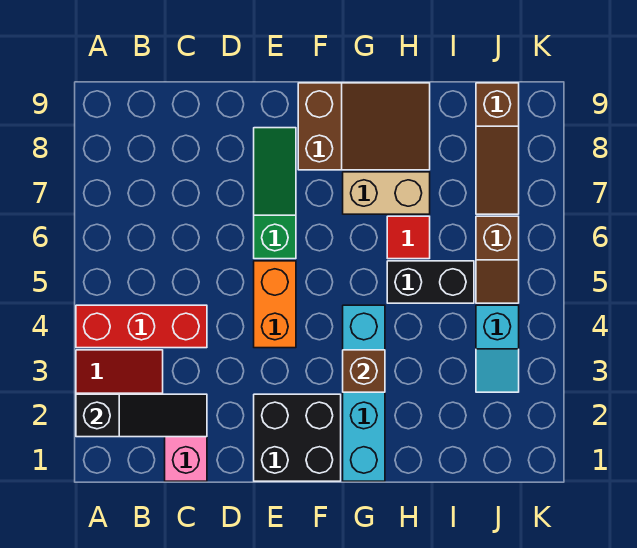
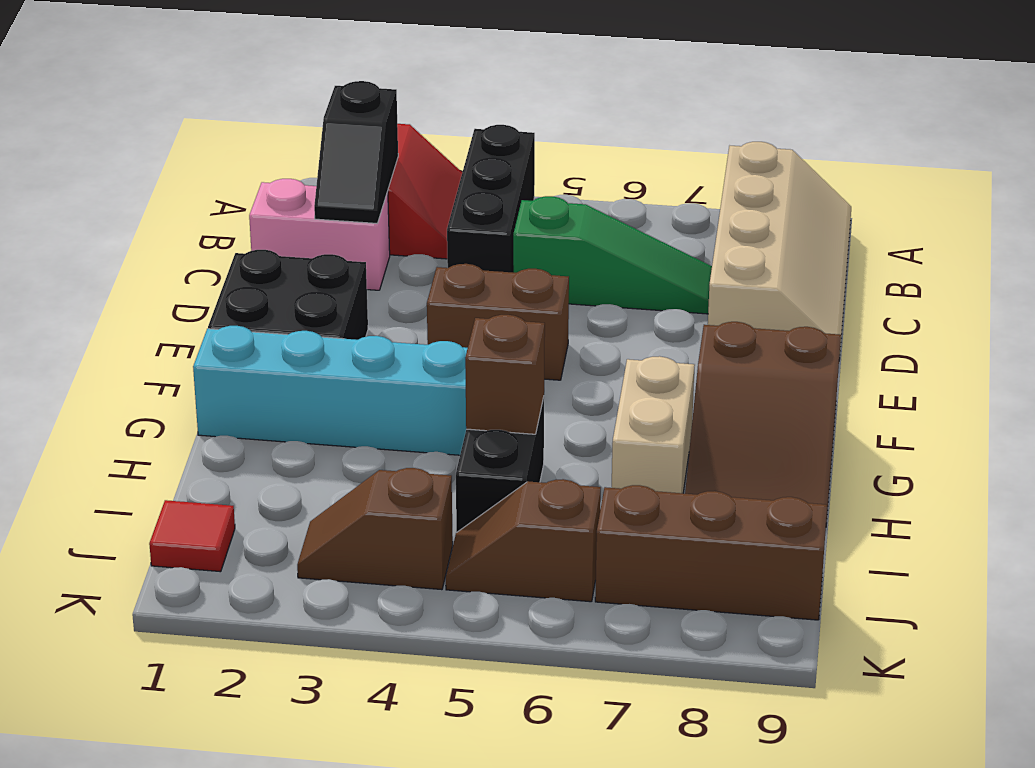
black 1x3 slope [76,394,207,437] -> black 1x2 slope [314,81,398,224]
red 1x3 brick [76,305,207,348] -> black 1x3 brick [447,125,535,273]
none -> tan 2x4 slope [708,142,851,359]
orange 1x2 brick [254,261,296,348] -> brown 1x2 brick [427,264,569,380]
green 1x3 slope [254,128,296,259] -> green 1x3 slope moved to [513,196,712,314]
brown 1x1 brick [343,350,385,392] -> brown 1x1 brick moved to [465,315,545,434]
red 1x1 tile [387,216,430,259] -> red 1x1 tile moved to [149,500,235,572]
cyan 1x2 slope [476,305,519,392] -> brown 1x2 slope [297,468,453,590]
brown 1x3 slope [476,83,519,214] -> brown 1x3 brick [595,485,827,620]

